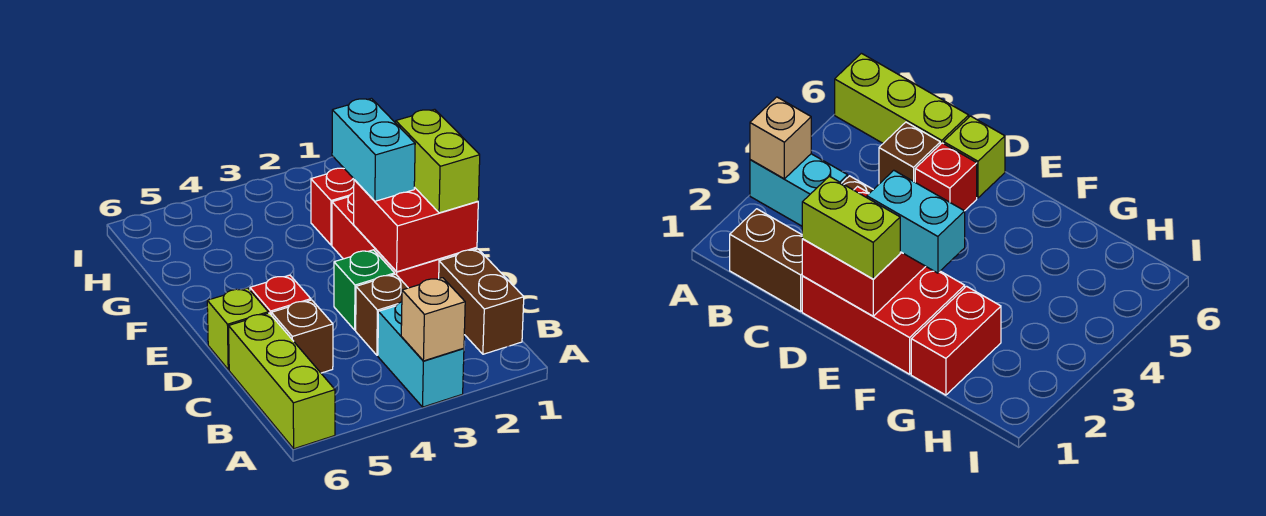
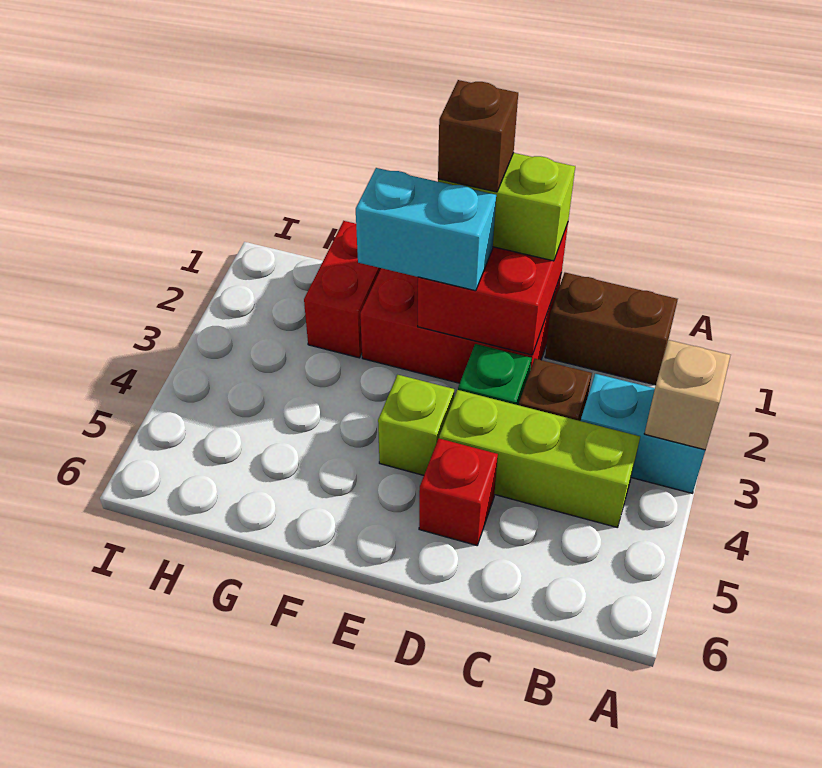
lime 1x3 brick [229,313,335,449] -> lime 1x3 brick moved to [439,390,640,527]
brown 1x1 brick [271,300,333,373] -> brown 1x1 brick moved to [438,80,518,192]
lime 1x1 brick [207,288,268,370] -> lime 1x1 brick moved to [378,375,454,475]

